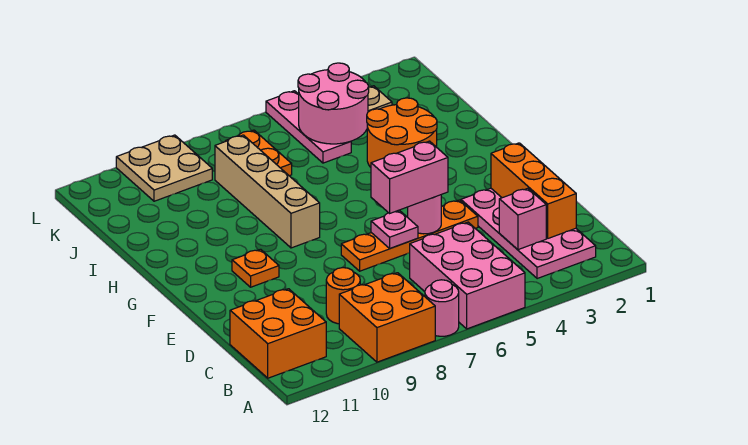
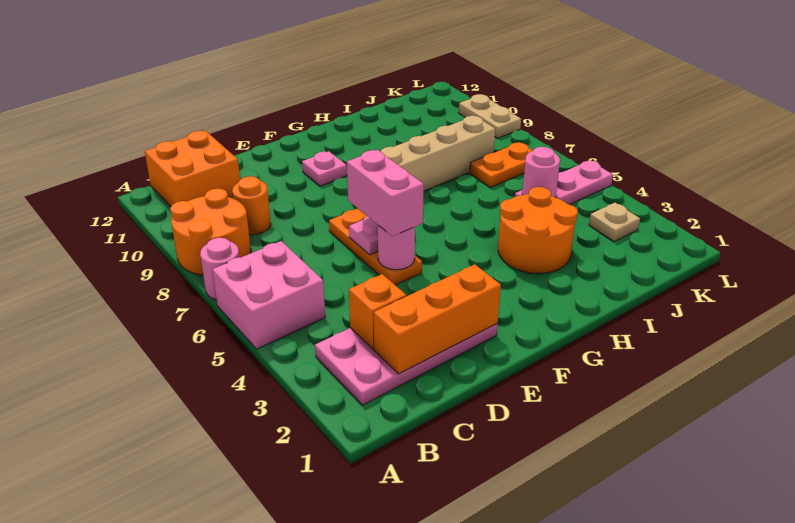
pink 2x3 brick [410,222,525,329] -> pink 2x2 brick [212,241,325,349]
orange 2x2 brick [339,273,435,362] -> orange 2x2 round brick [170,188,251,275]
pink 1x1 brick [499,188,546,250] -> orange 1x1 brick [349,274,406,349]
orange 1x4 plate [341,200,478,271] -> orange 1x3 plate [329,209,422,285]
orange 1x1 plate [232,249,279,287] -> pink 1x1 plate [302,151,347,186]
pink 2x2 round brick [298,63,369,144] -> pink 1x1 round brick [522,147,560,197]
tan 2x2 plate [116,135,212,201] -> tan 1x2 plate [459,94,521,138]

